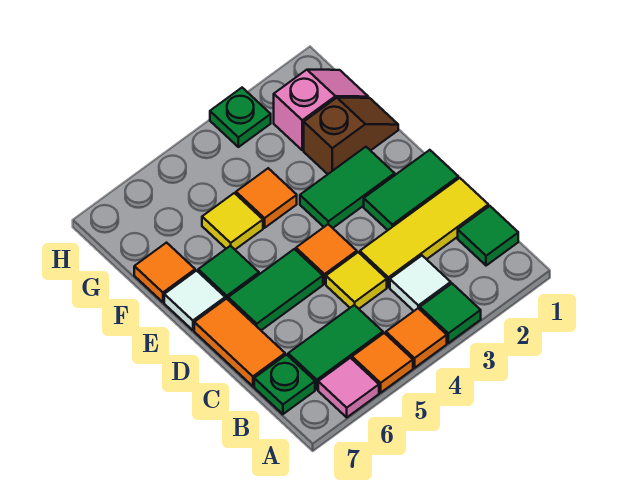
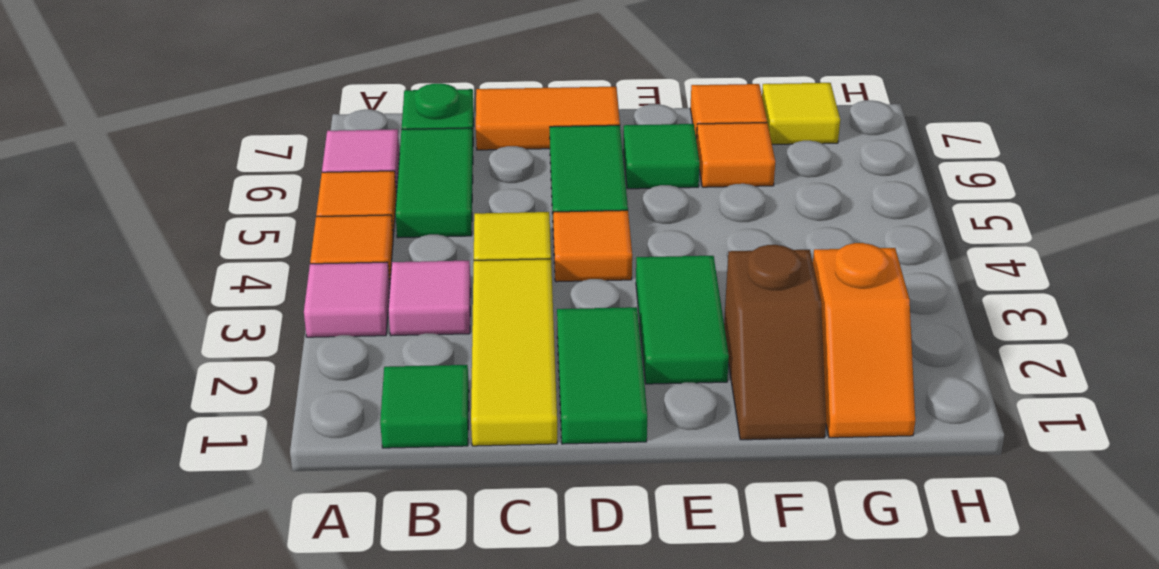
green 1x1 tile [420,284,481,343] -> pink 1x1 tile [304,262,390,337]
white 1x1 tile [390,256,451,311] -> pink 1x1 tile [388,261,471,336]
white 1x1 tile [164,271,225,330] -> none
orange 1x1 tile [236,168,297,228] -> orange 1x1 tile moved to [697,123,775,187]
yellow 1x1 tile [202,193,263,249] -> yellow 1x1 tile moved to [762,83,840,144]
pink 1x2 slope [274,70,368,150] -> orange 1x2 slope [813,243,915,438]
green 1x1 plate [210,88,271,147] -> none

